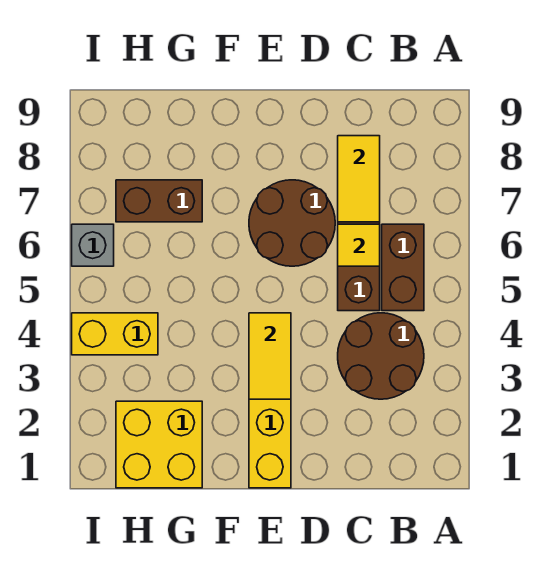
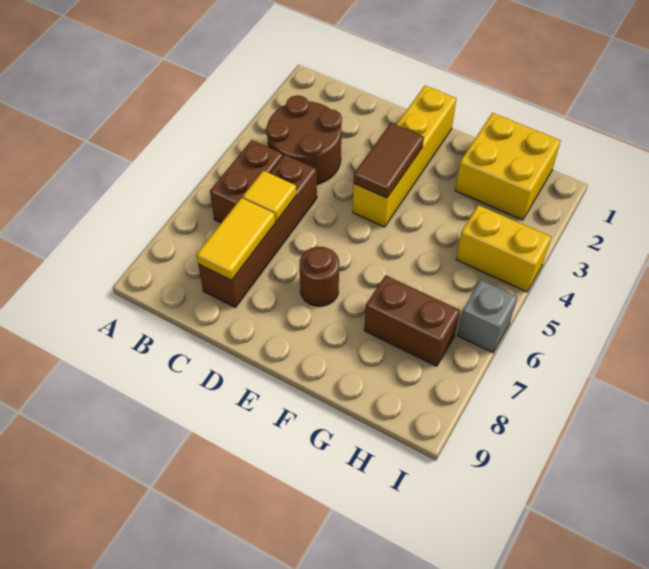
brown 2x2 round brick [249,180,335,266] -> brown 1x1 round brick [299,247,339,306]
yellow 1x2 tile [249,313,291,399] -> brown 1x2 tile [354,123,424,198]

